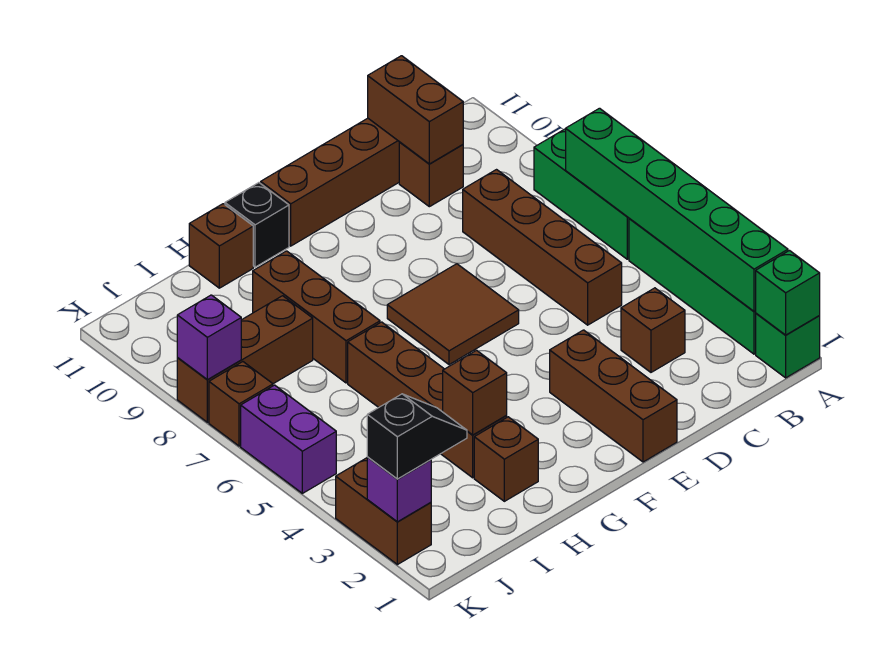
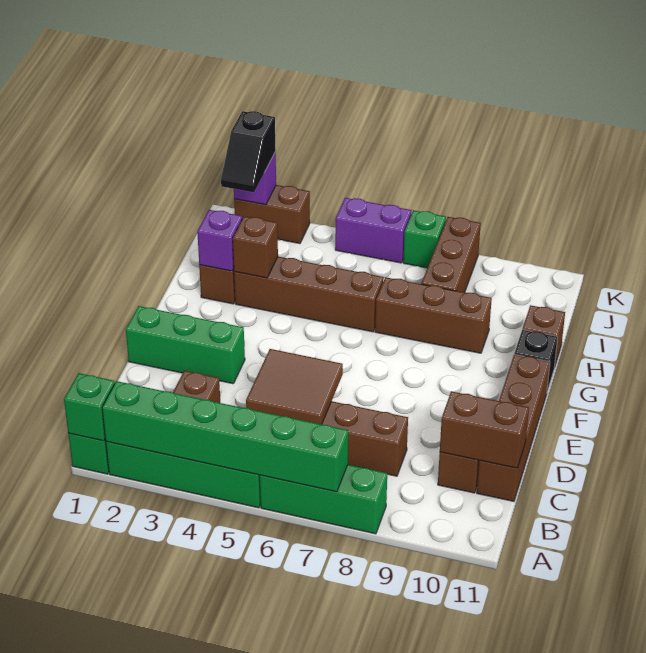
brown 1x3 brick [550,330,677,462] -> green 1x3 brick [126,306,245,384]
brown 2x2 tile [387,264,519,365] -> brown 2x2 tile moved to [246,349,343,424]
brown 1x1 brick [209,362,273,446] -> green 1x1 brick [403,210,446,268]
purple 1x1 brick [177,295,241,380] -> purple 1x1 brick moved to [197,210,242,271]

